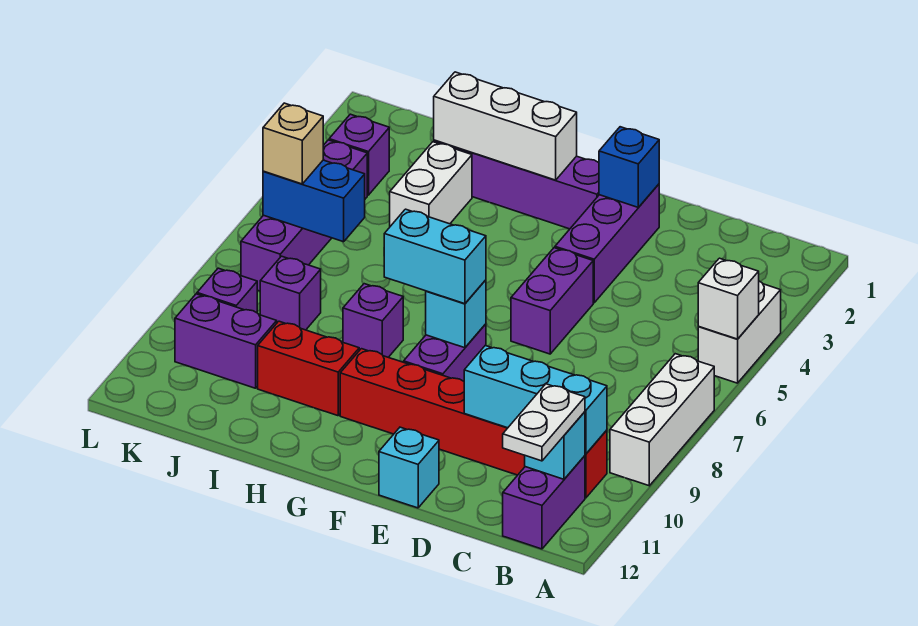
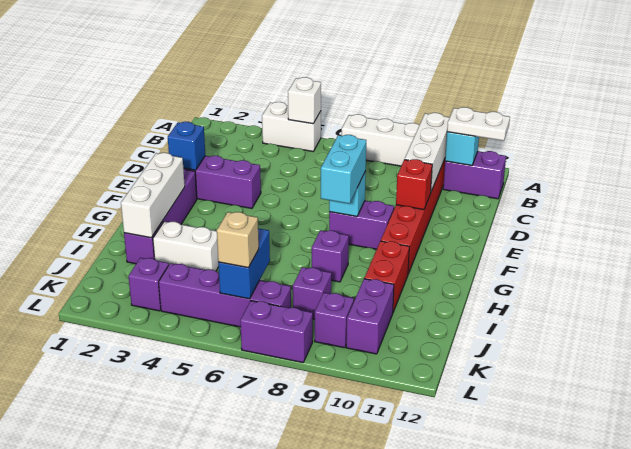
cyan 1x3 brick [464,346,607,454] -> white 1x3 brick [405,113,450,191]
purple 1x2 brick [511,248,593,354] -> purple 1x2 brick moved to [240,301,313,363]
none -> red 1x1 brick [396,159,432,210]
cyan 1x1 brick [379,427,439,508] -> none

